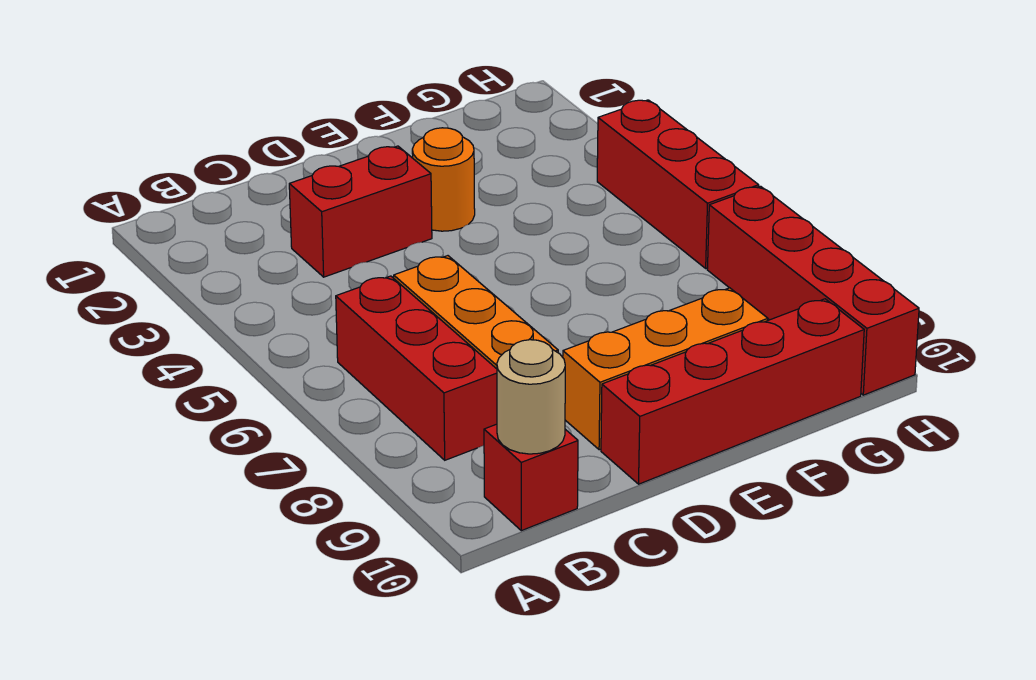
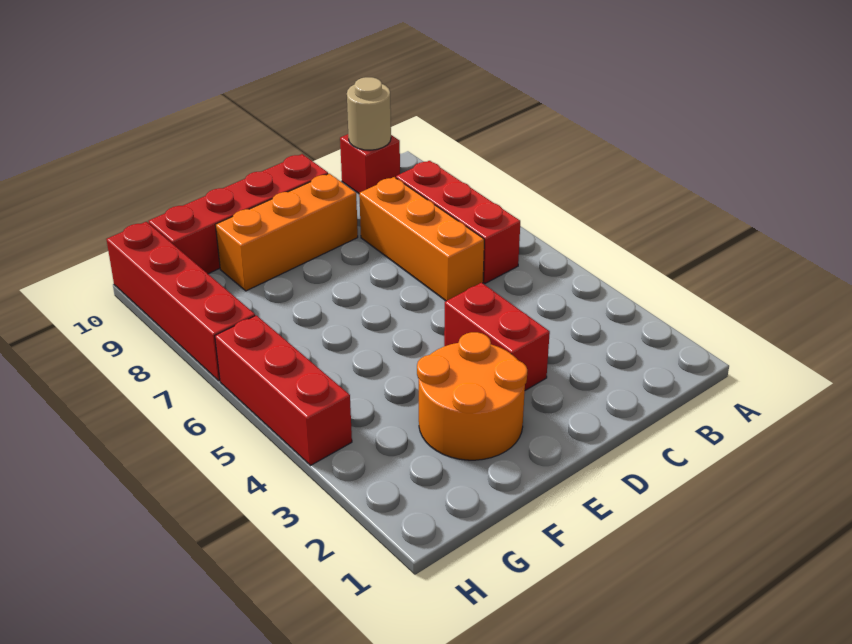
red 1x2 brick [289,146,432,277] -> red 1x2 brick turned to [444,283,550,390]
orange 1x1 round brick [412,128,475,231] -> orange 2x2 round brick [417,332,527,460]

